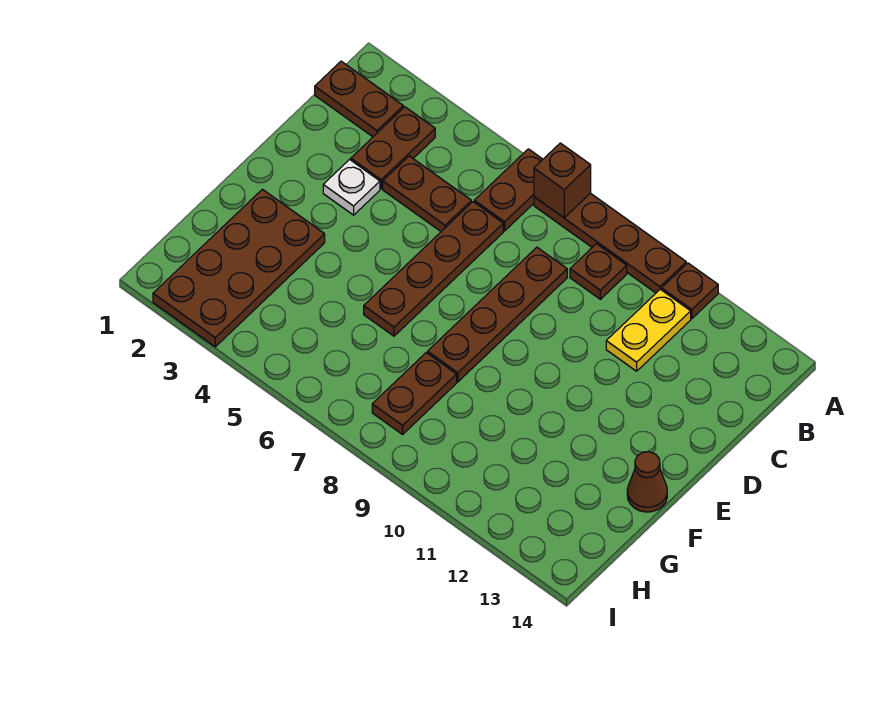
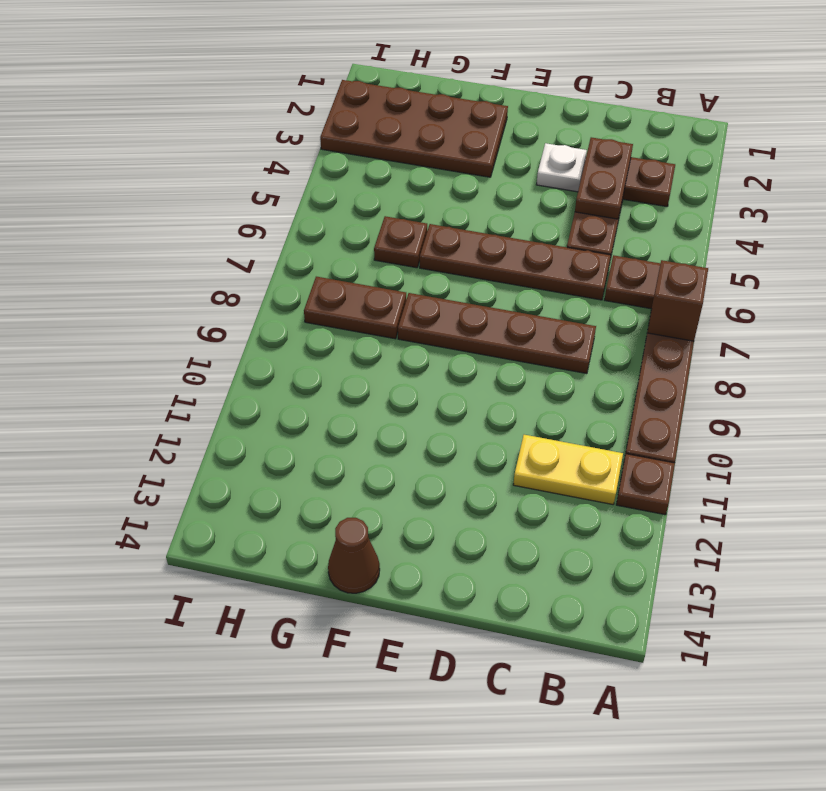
brown 1x2 plate [315,61,403,137] -> brown 1x2 plate moved to [575,137,633,219]
brown 1x1 plate [570,244,627,299] -> brown 1x1 plate moved to [374,216,427,268]

